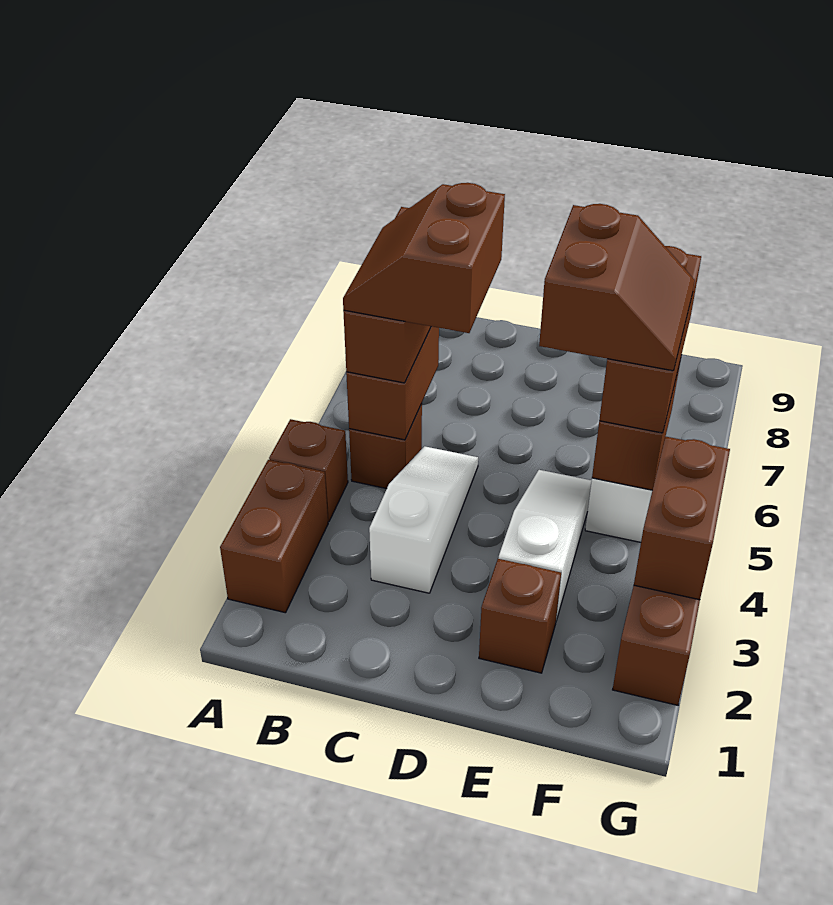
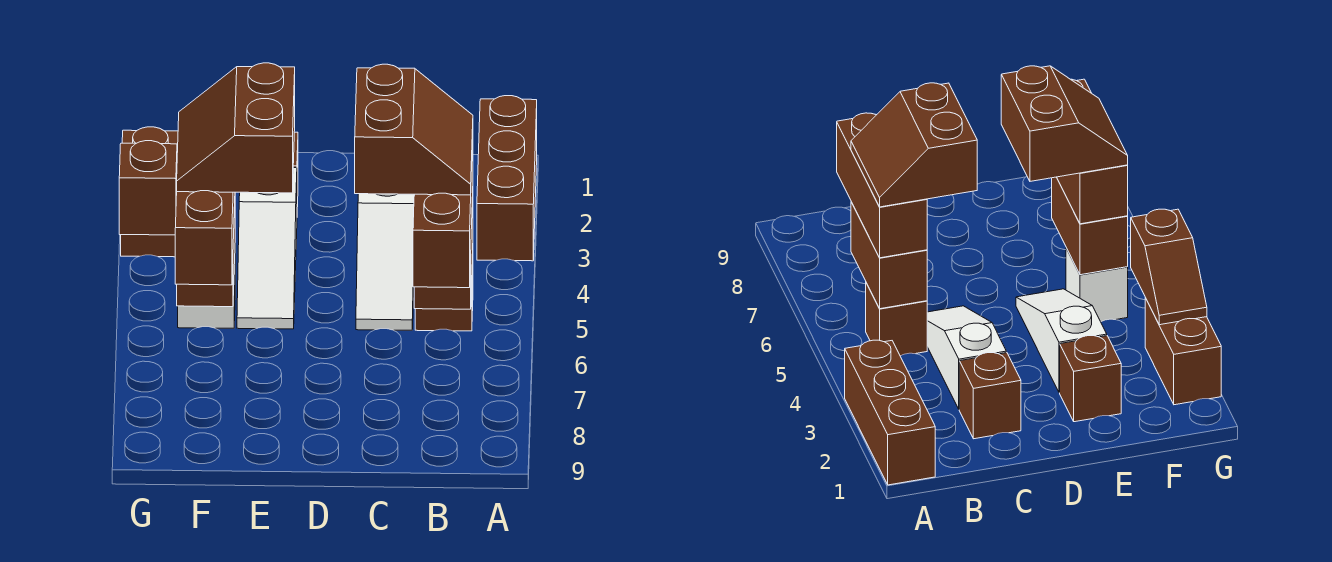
brown 1x2 brick [220,460,328,613] -> brown 1x3 brick [477,96,537,261]
brown 1x1 brick [269,419,348,522] -> brown 1x1 brick moved to [959,353,1021,439]
brown 1x2 brick [634,437,730,600] -> brown 1x2 slope [119,141,178,235]

